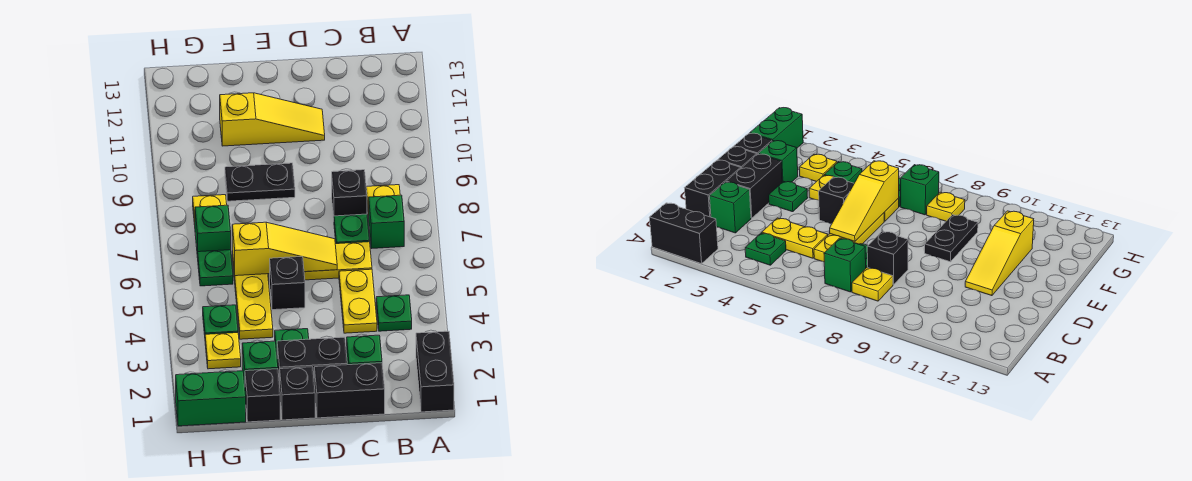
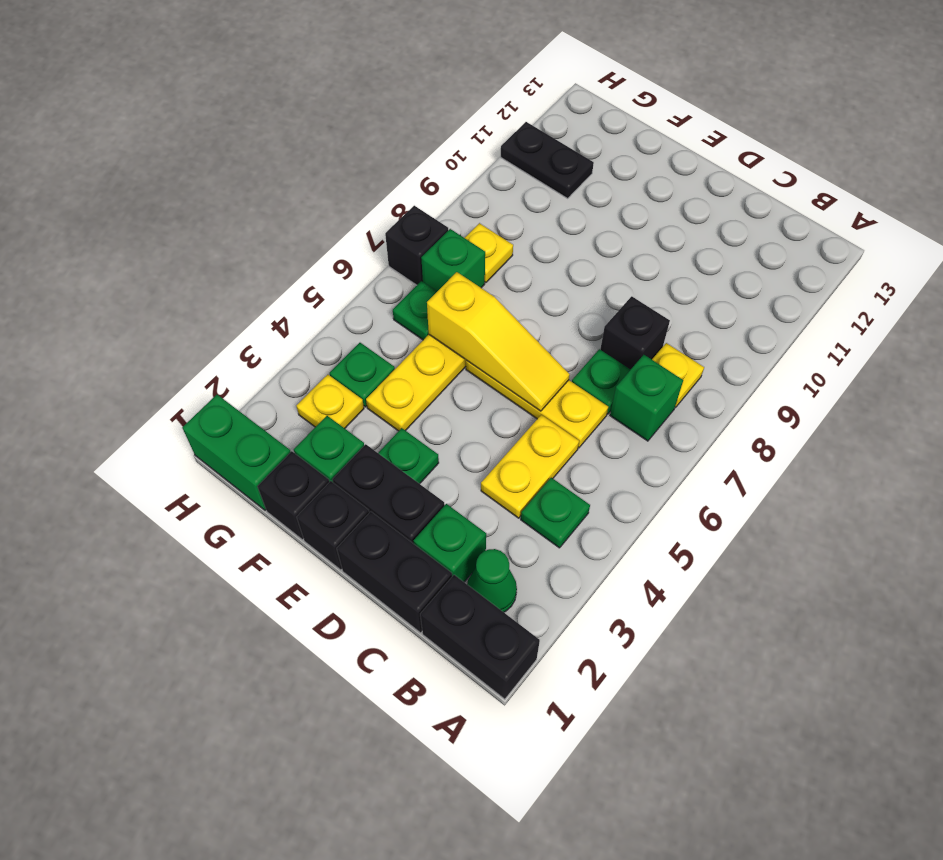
black 1x2 brick [416,331,454,412] -> black 1x2 brick turned to [420,575,540,699]
none -> green 1x1 cone [467,549,517,612]
yellow 1x3 slope [220,93,325,146] -> none
black 1x1 brick [270,256,305,310] -> black 1x1 brick moved to [385,206,448,285]
black 1x2 plate [225,163,295,201] -> black 1x2 plate moved to [501,122,594,198]

